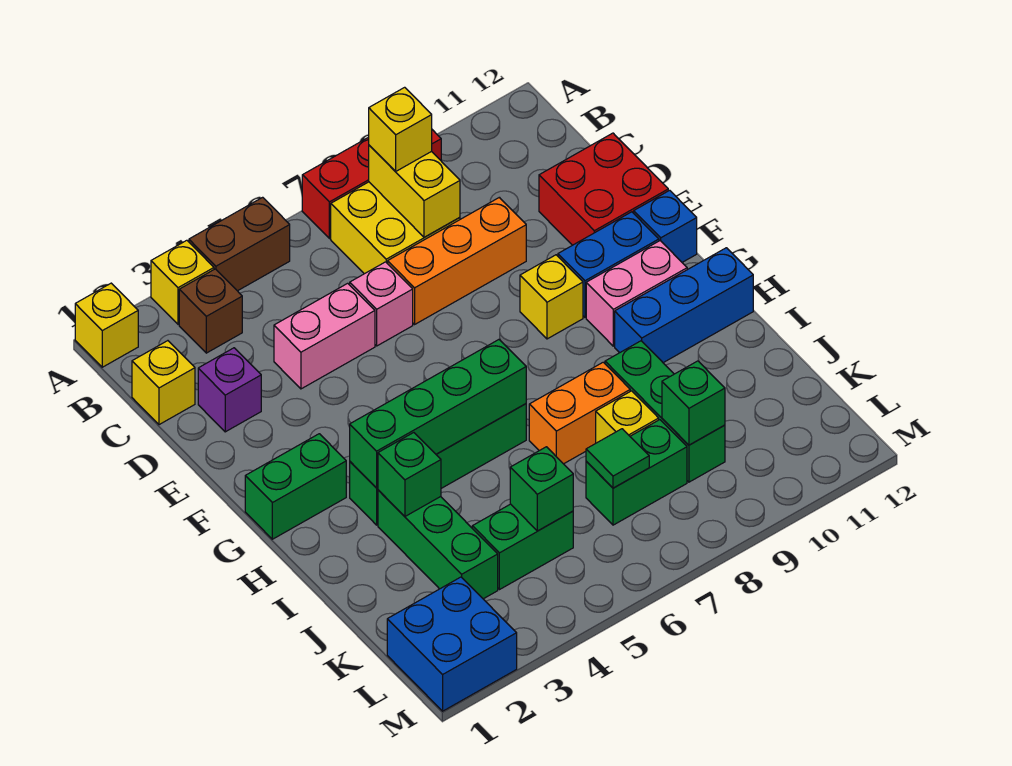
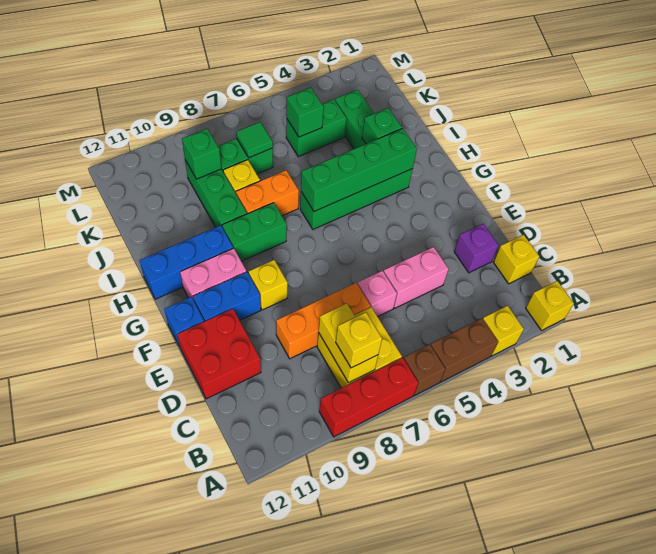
brown 1x1 brick [179,269,242,353] -> brown 1x1 brick moved to [404,344,445,395]
green 1x2 brick [245,434,346,539] -> green 1x2 brick moved to [222,203,287,261]
blue 2x2 brick [387,577,517,711] -> none

